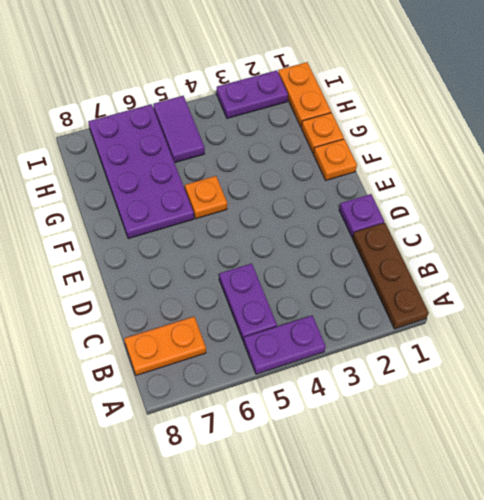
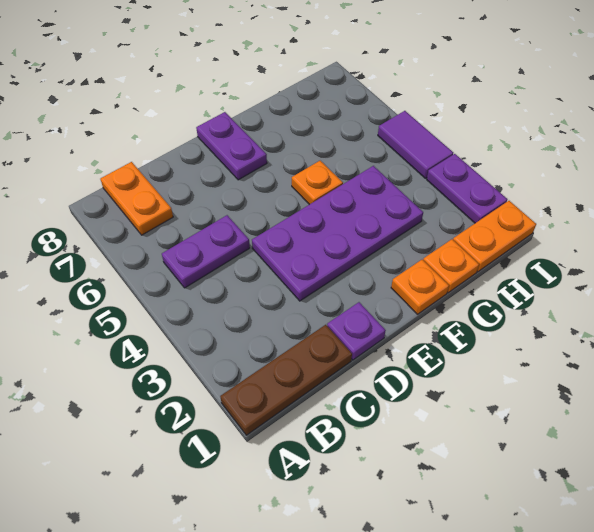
purple 1x2 plate [244,316,326,374] -> purple 1x2 plate moved to [196,112,267,180]
purple 2x4 plate [88,104,194,239] -> purple 2x4 plate moved to [252,166,423,301]
purple 1x2 tile [153,96,205,163] -> purple 1x2 tile turned to [378,111,453,178]

